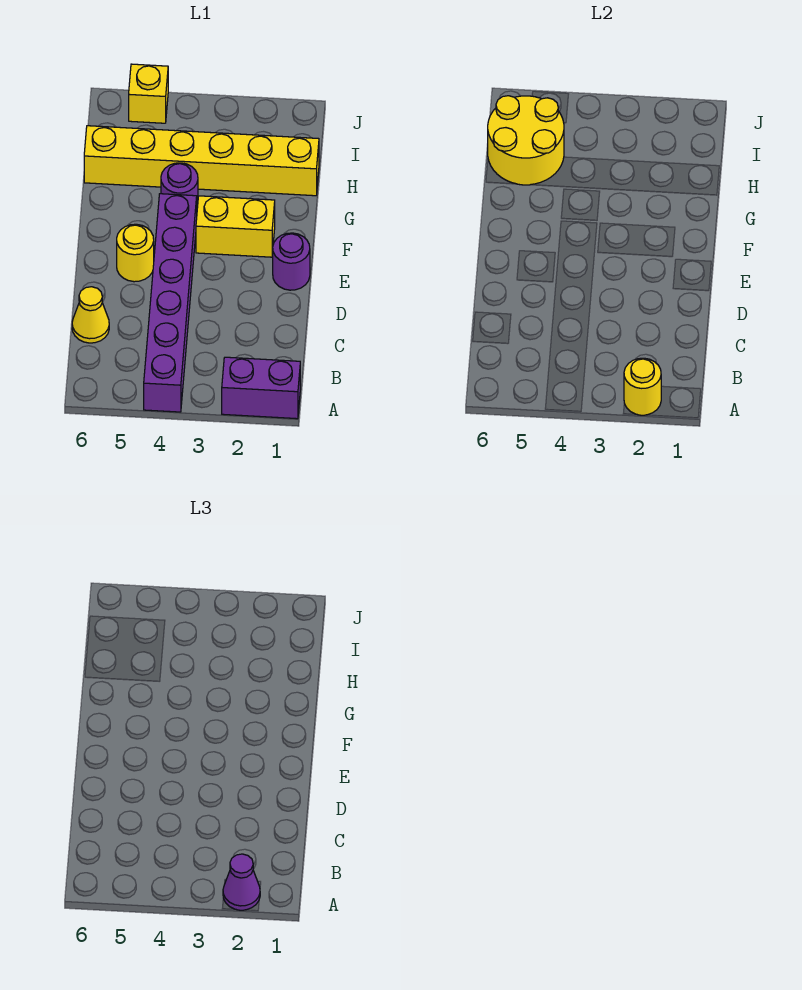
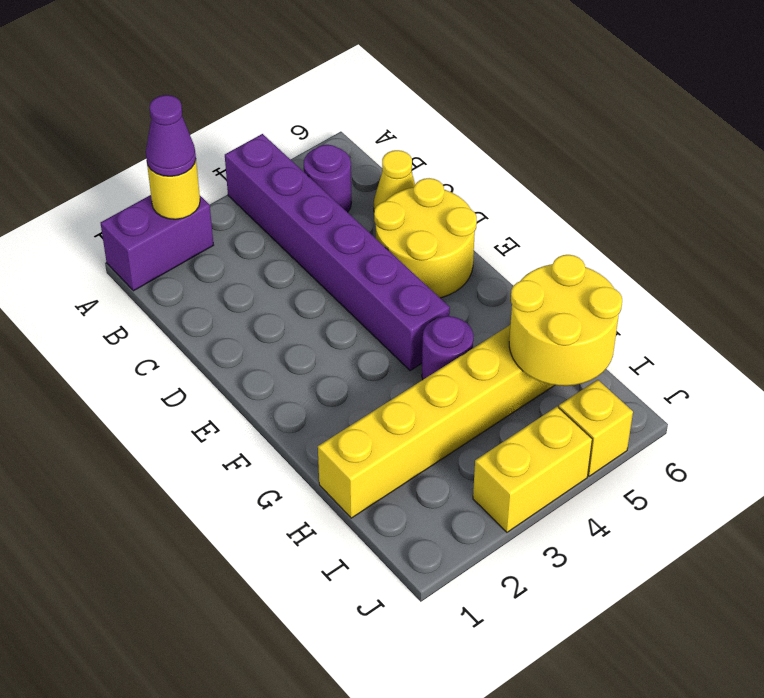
purple 1x1 round brick [272,233,310,290] -> purple 1x1 round brick moved to [304,145,351,212]
yellow 1x1 round brick [117,224,154,282] -> yellow 2x2 round brick [374,178,477,298]
yellow 1x2 brick [196,196,275,257] -> yellow 1x2 brick moved to [473,407,592,532]

